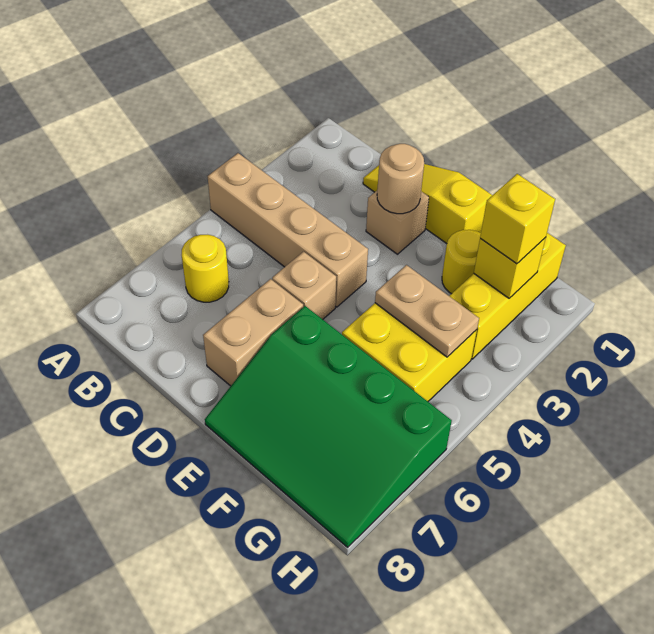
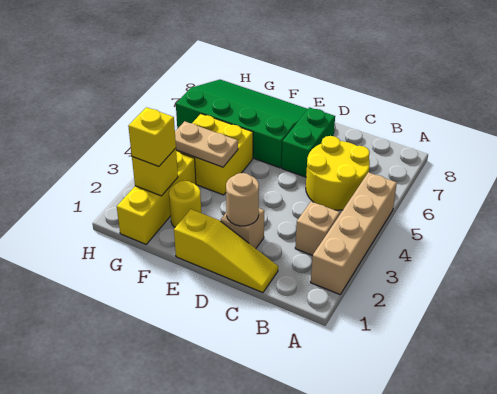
tan 1x4 brick [208,153,368,307] -> tan 1x4 brick turned to [311,172,397,294]
yellow 1x1 round brick [182,235,229,302] -> yellow 2x2 round brick [306,136,370,210]
tan 1x1 brick [272,252,336,319] -> tan 1x1 brick moved to [295,202,340,256]
tan 1x2 brick [203,279,303,386] -> green 1x2 brick [282,107,335,177]

